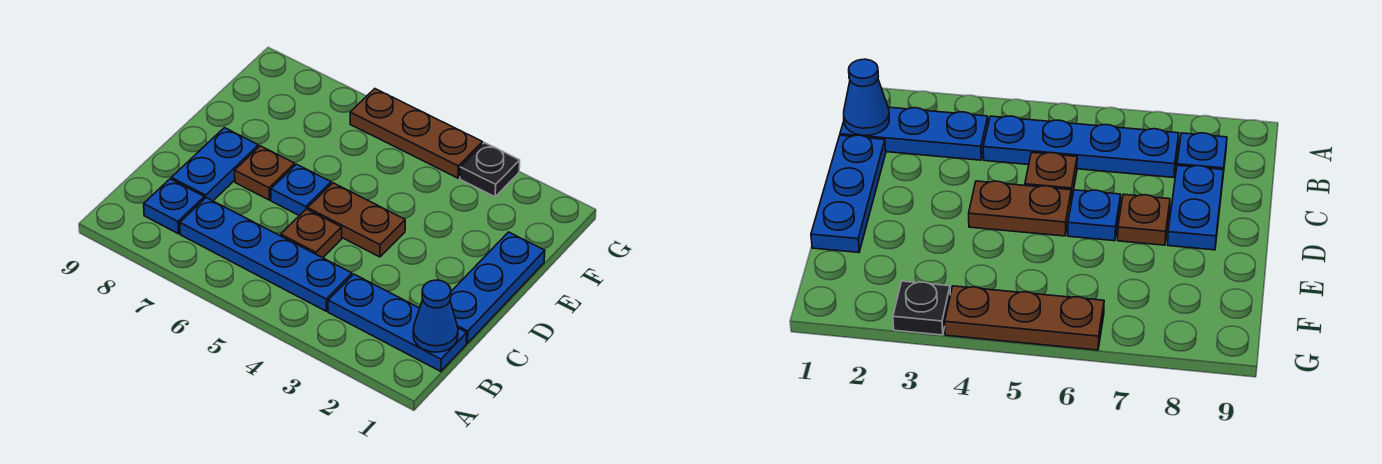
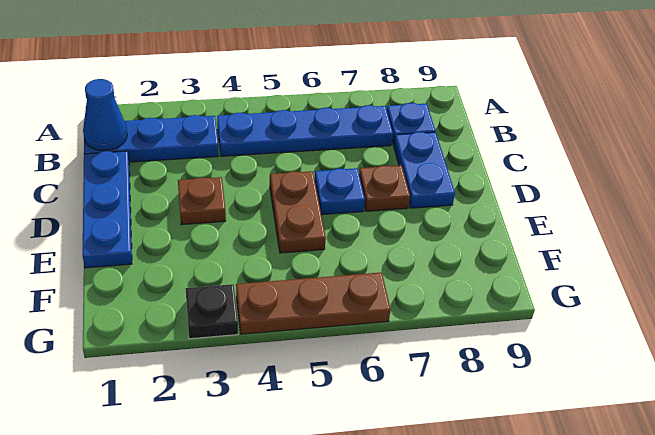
brown 1x1 plate [281,209,342,258] -> brown 1x1 plate moved to [178,177,226,225]
brown 1x2 plate [308,183,405,257] -> brown 1x2 plate turned to [270,171,326,253]

